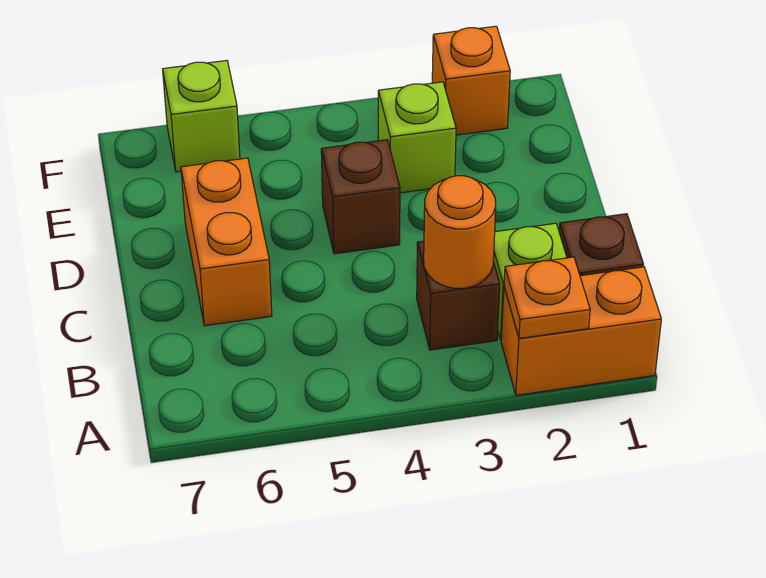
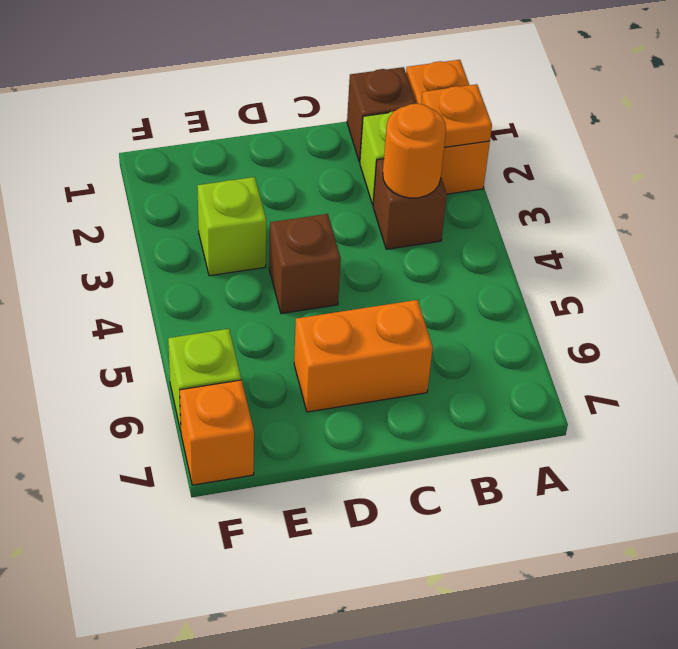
orange 1x1 brick [432,26,510,135] -> orange 1x1 brick moved to [180,380,254,485]

